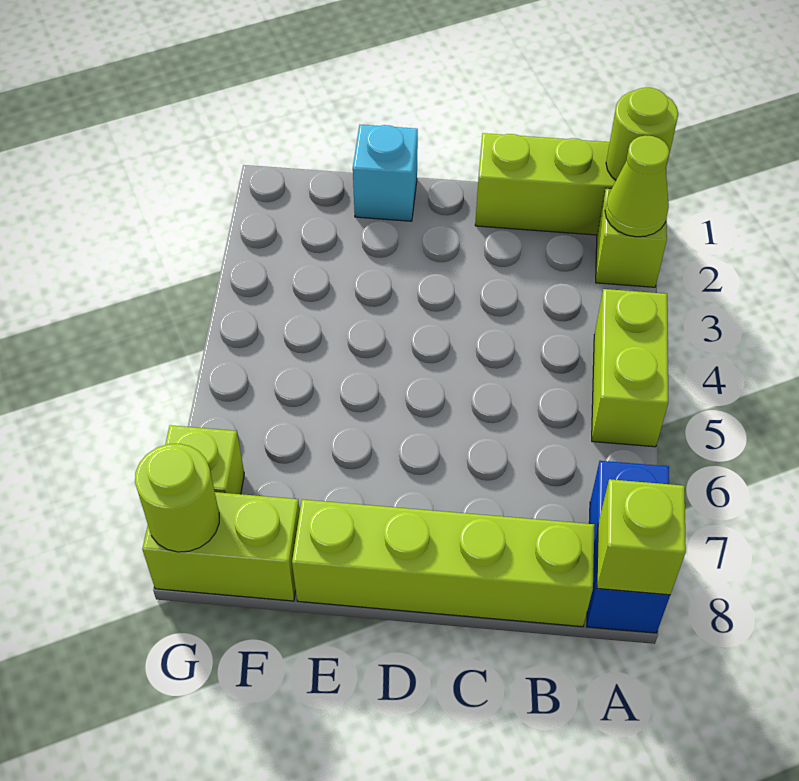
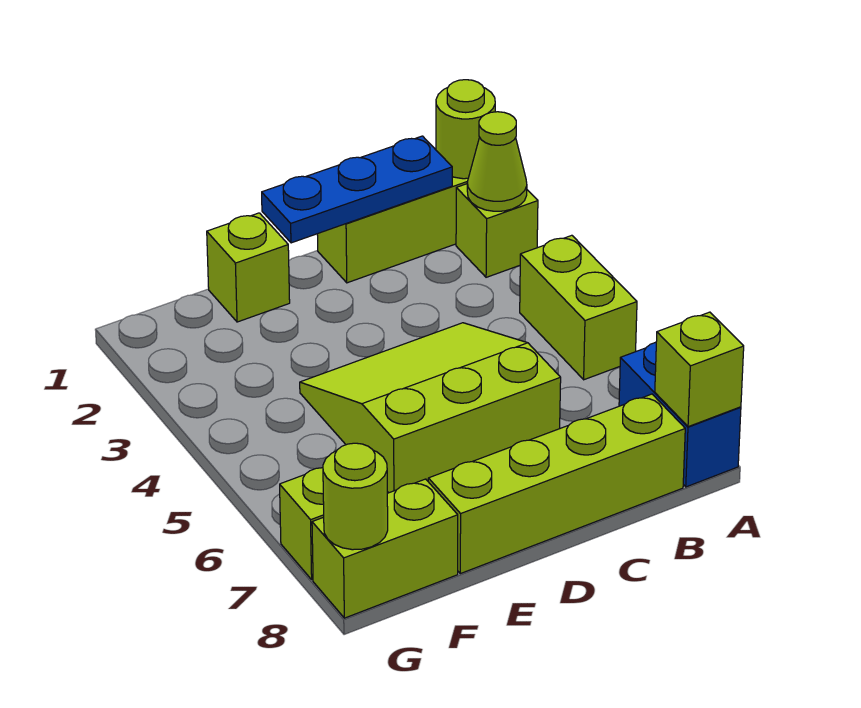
none -> blue 1x3 plate [262,136,452,243]
none -> lime 3x3 slope [300,323,561,493]
cyan 1x1 brick [353,125,418,221] -> lime 1x1 brick [207,213,290,322]

